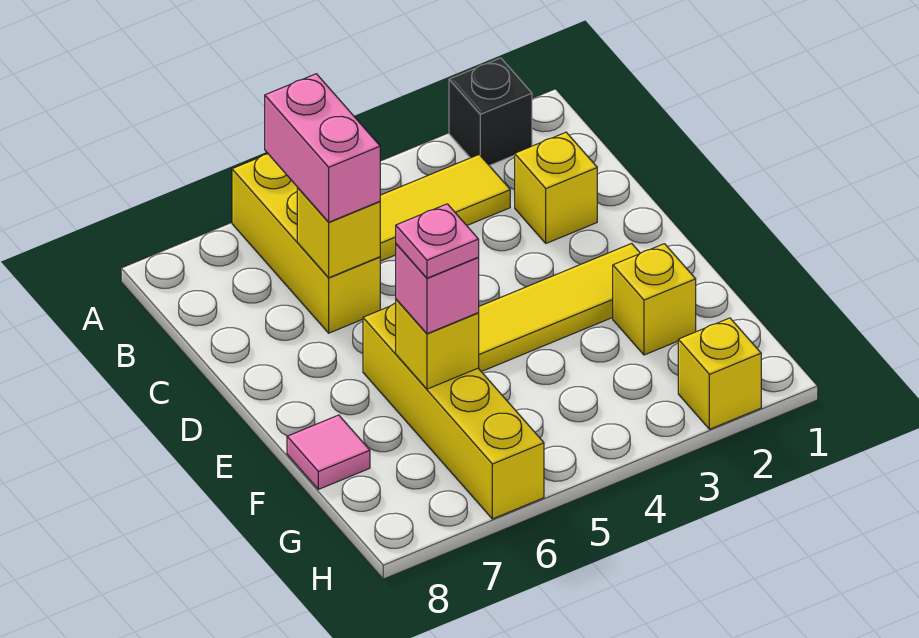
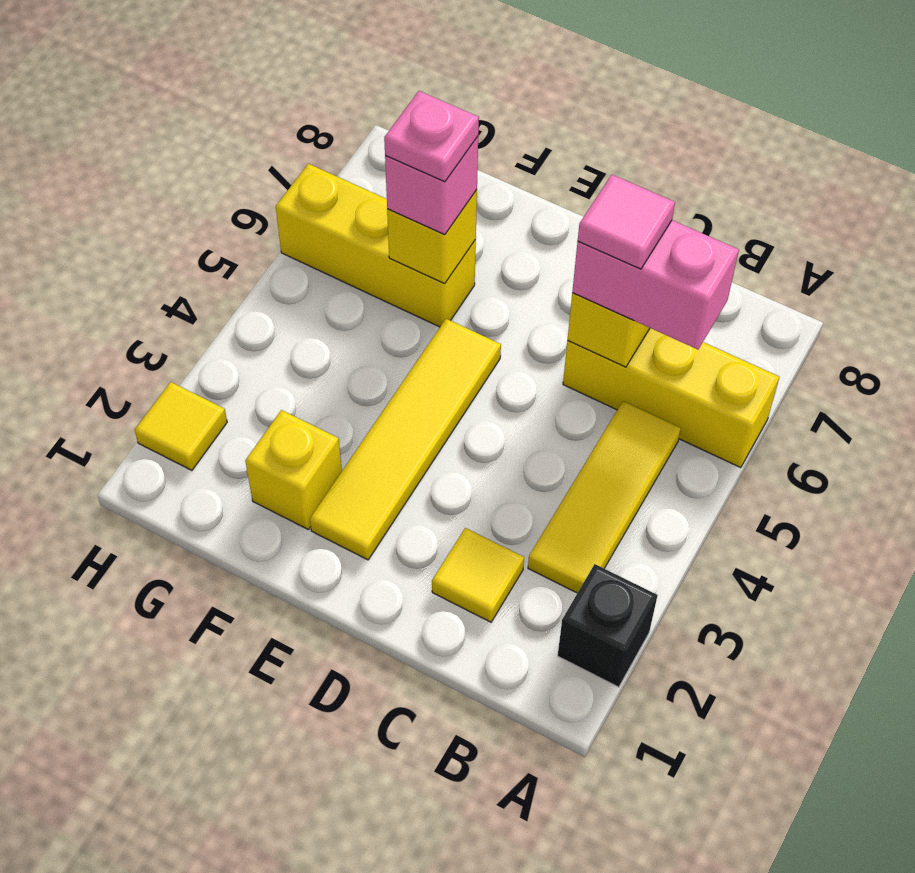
yellow 1x1 brick [515,132,597,243] -> yellow 1x1 tile [432,528,524,622]
yellow 1x4 brick [363,303,544,519] -> yellow 1x3 brick [276,164,476,327]
pink 1x1 tile [287,415,370,489] -> pink 1x1 tile moved to [578,175,675,269]
yellow 1x1 brick [678,318,761,429] -> yellow 1x1 tile [135,382,227,470]

